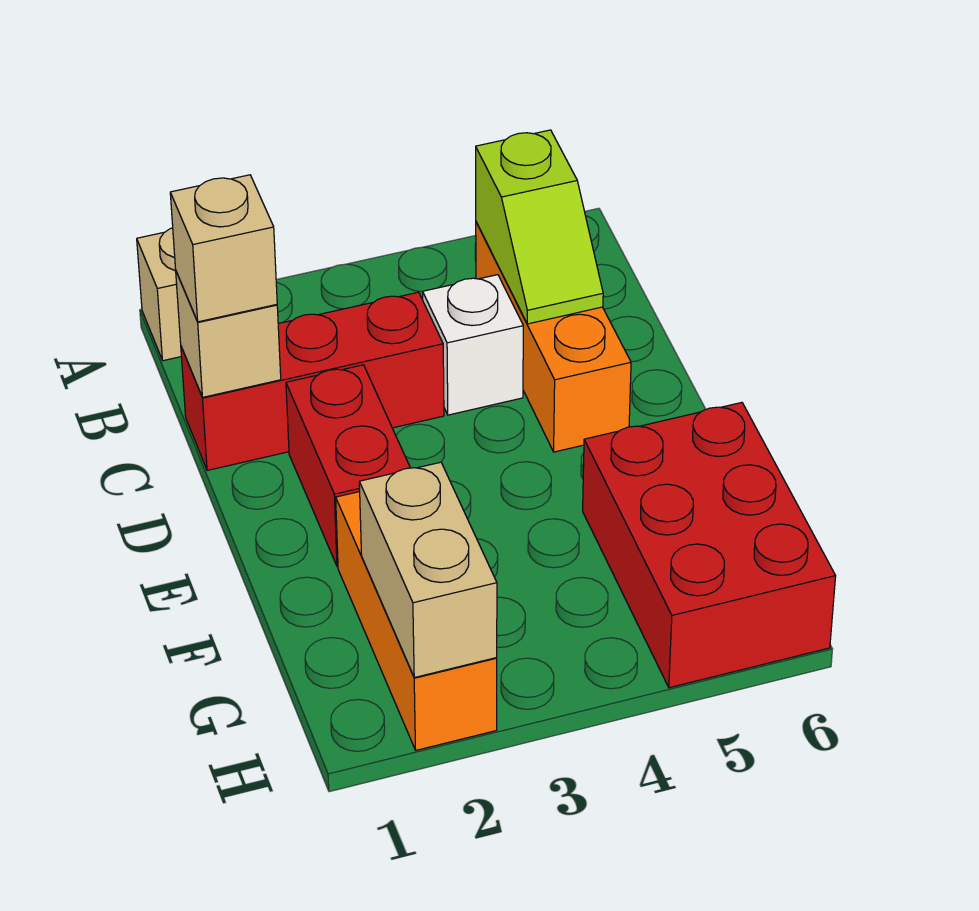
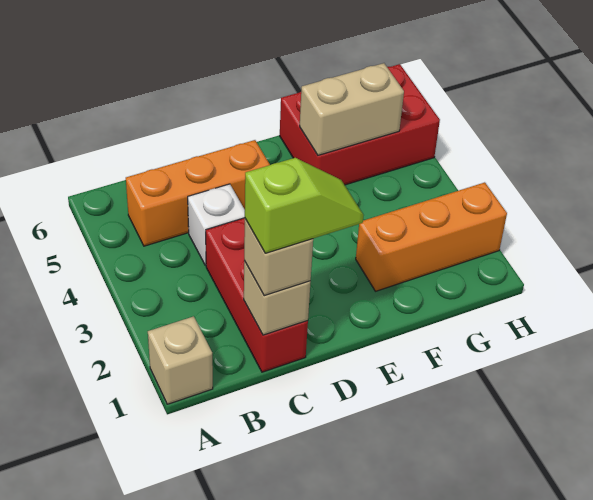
lime 1x2 slope [476,130,603,324] -> lime 1x2 slope moved to [245,158,364,253]
red 1x2 brick [286,365,410,567] -> none
tan 1x2 brick [359,462,497,677] -> tan 1x2 brick moved to [300,63,404,155]

